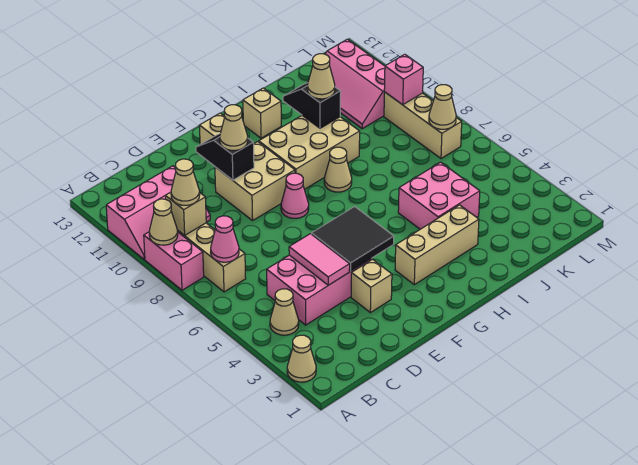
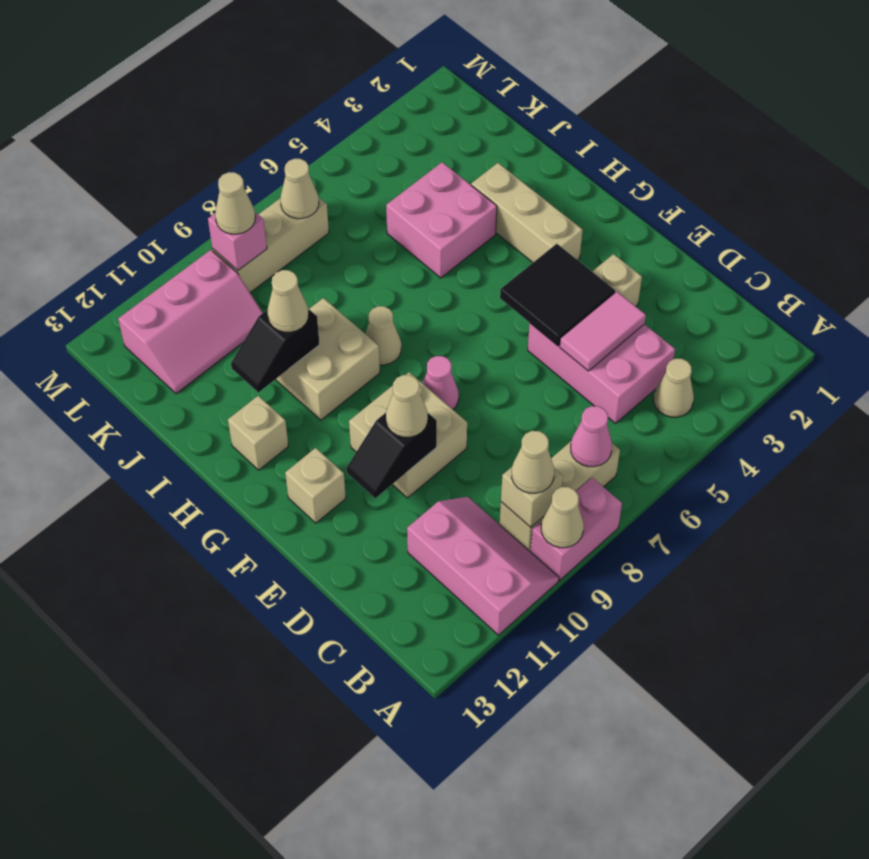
tan 1x1 cone [287,335,316,382] -> tan 1x1 cone moved to [215,172,255,234]
tan 2x3 brick [259,116,360,189] -> tan 2x2 brick [275,298,380,420]

